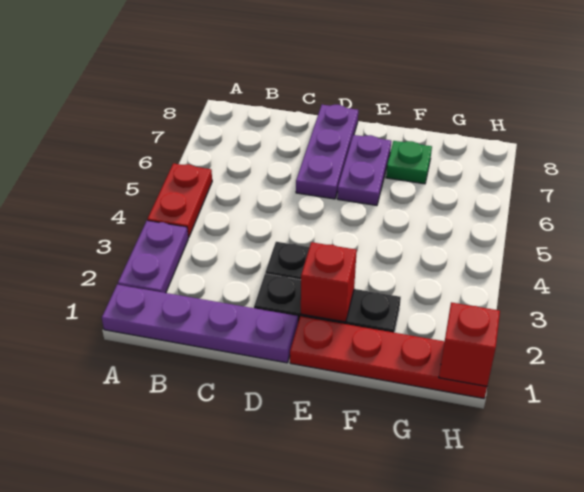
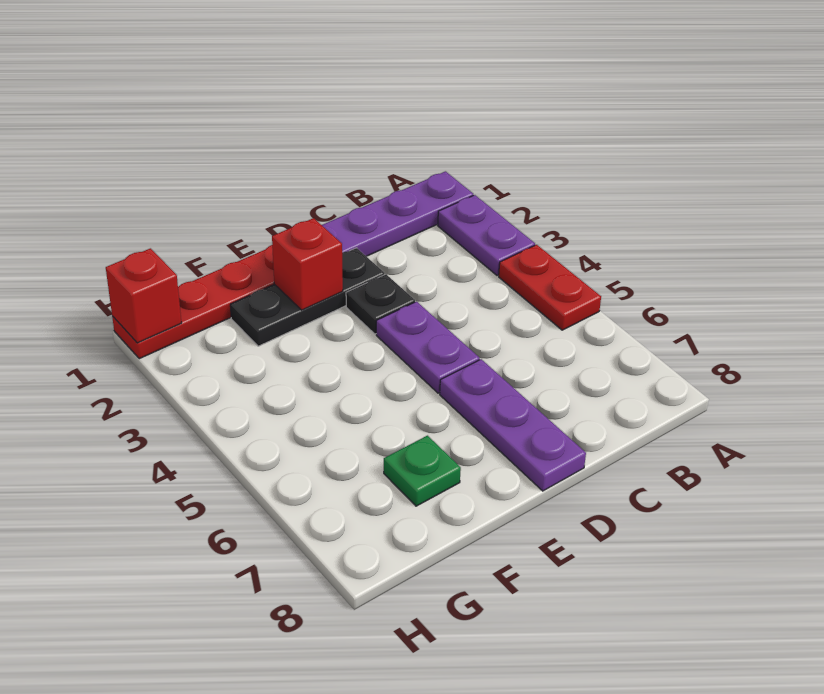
purple 1x2 plate [337,135,391,205] -> purple 1x2 plate moved to [376,301,480,393]

